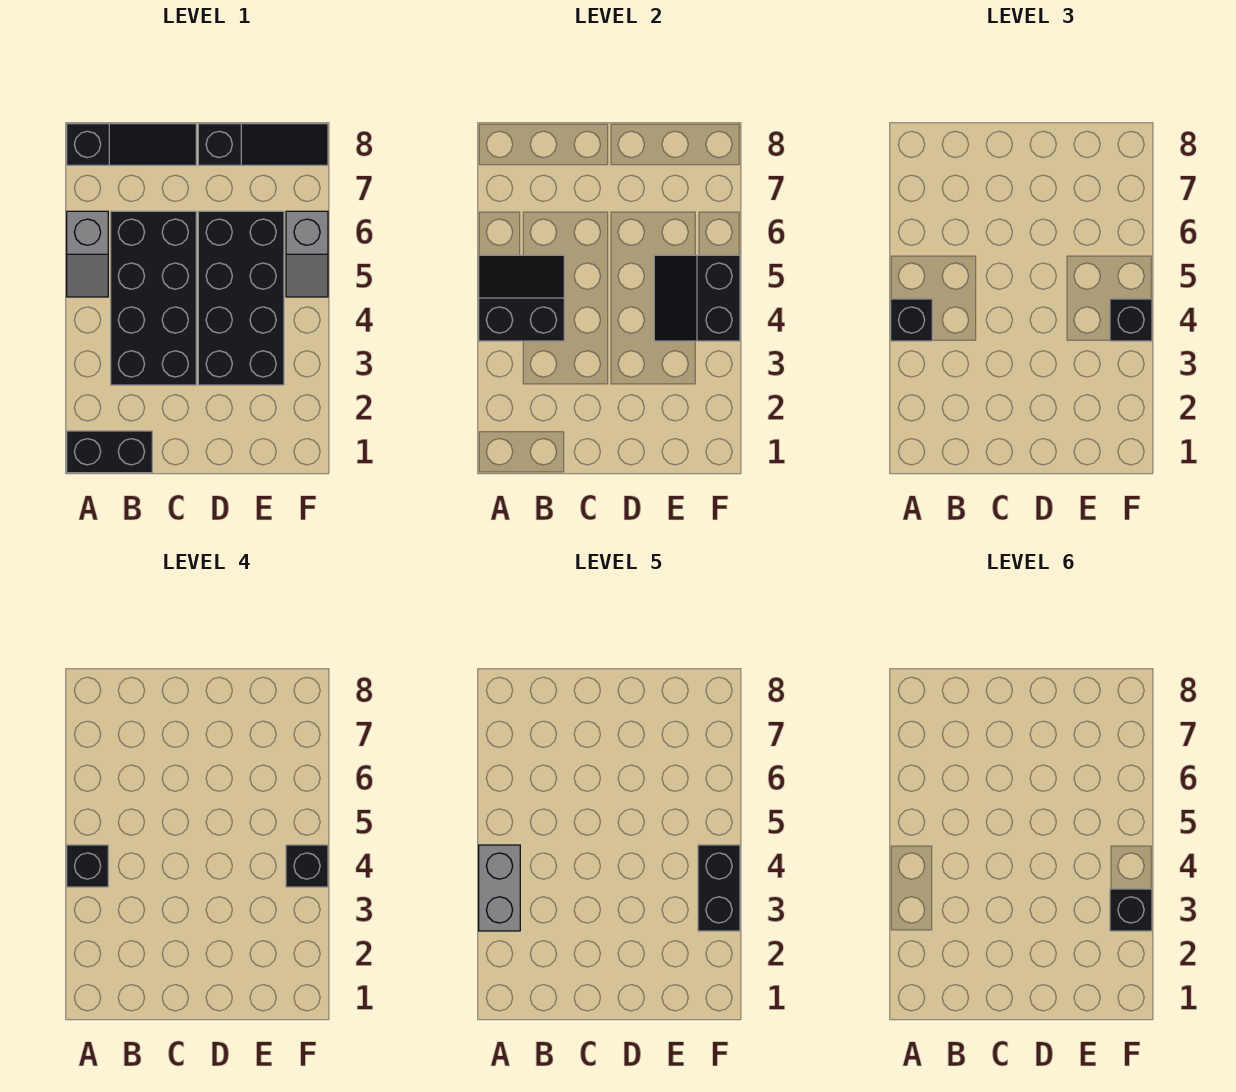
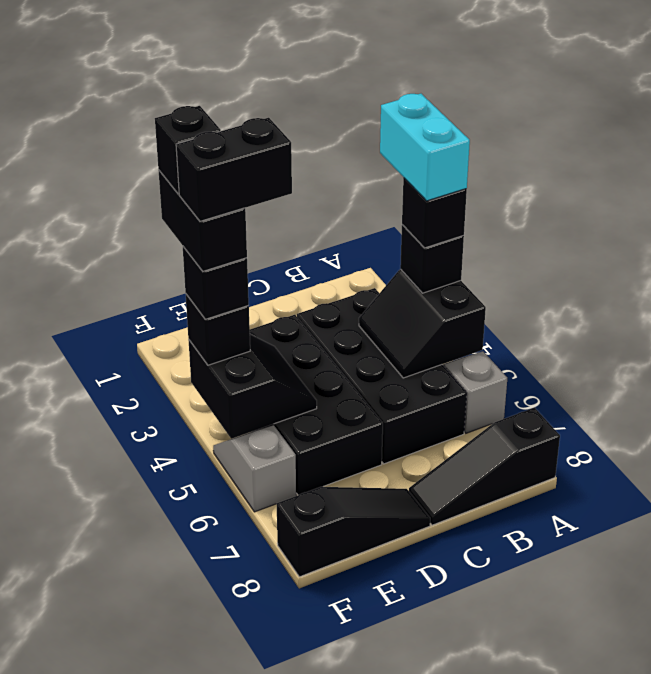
black 1x2 brick [67,431,152,473] -> black 1x2 brick moved to [176,118,292,221]
grey 1x2 brick [479,845,520,931] -> cyan 1x2 brick [380,94,470,201]
black 2x2 slope [479,255,564,341] -> black 2x2 slope turned to [359,269,486,378]
black 1x3 slope [198,124,328,165] -> black 1x3 slope turned to [277,487,430,577]

